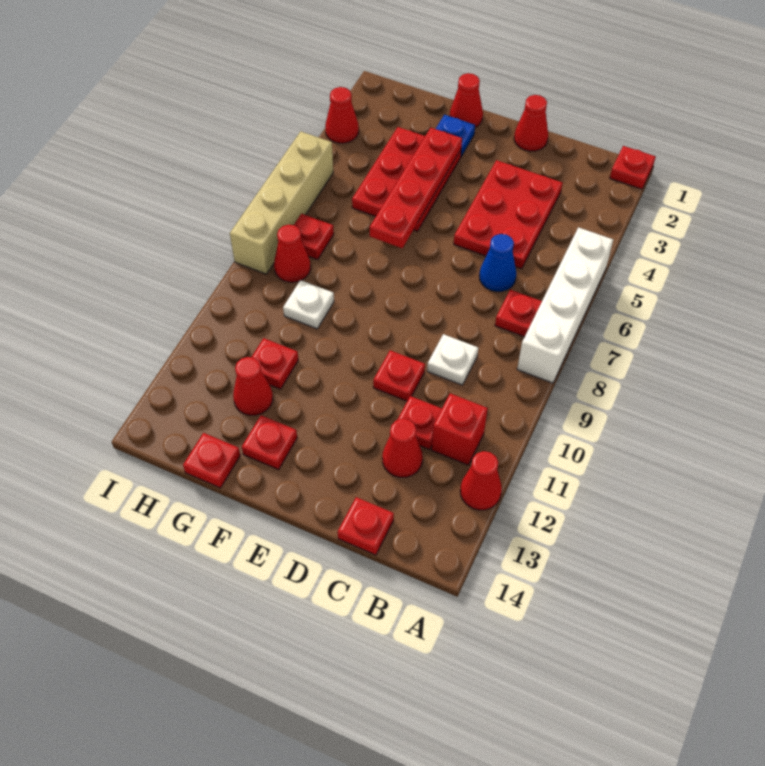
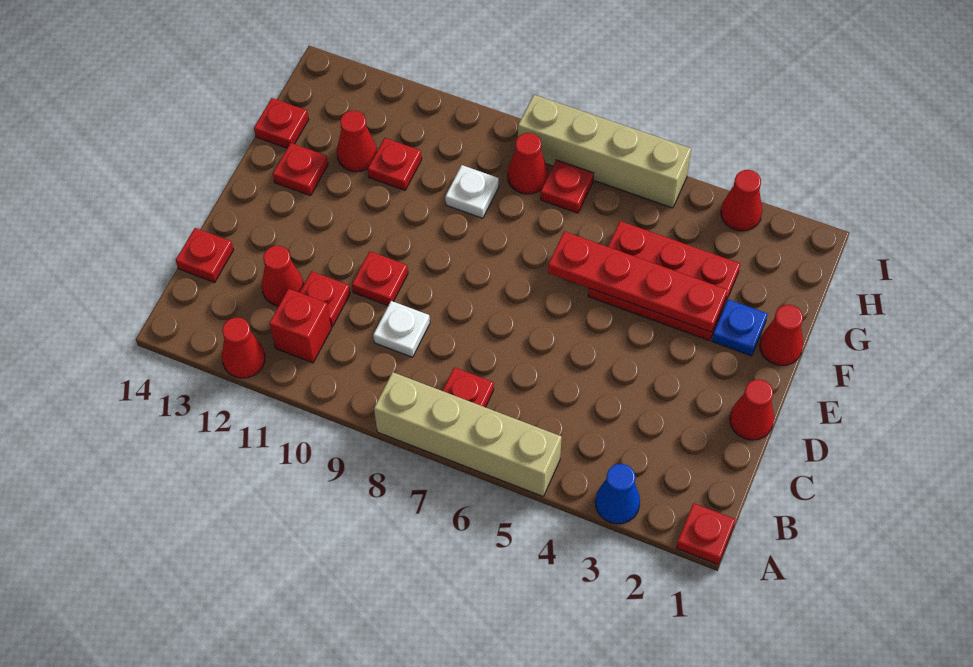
white 1x4 brick [517,227,613,383] -> tan 1x4 brick [374,372,562,496]
red 2x3 plate [454,160,563,269] -> none
blue 1x1 cone [479,234,516,292] -> blue 1x1 cone moved to [595,464,640,524]

